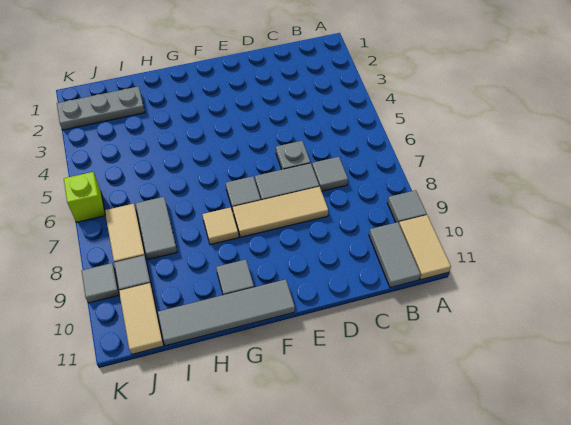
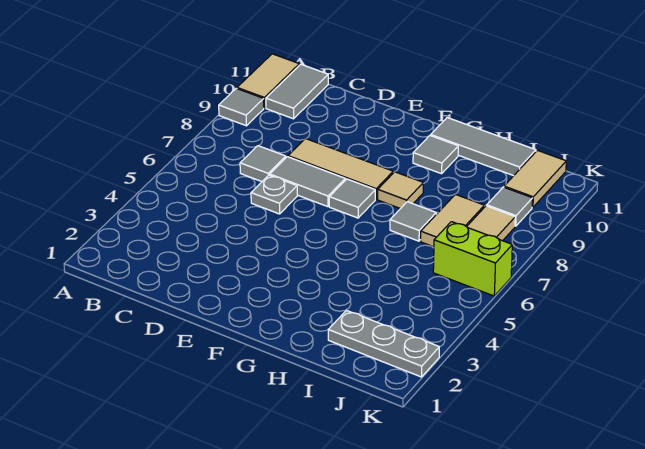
grey 1x4 tile [158,279,295,346] -> grey 1x3 tile [431,118,536,176]
grey 1x2 tile [136,197,177,259] -> tan 1x2 tile [421,194,484,247]
lime 1x1 brick [64,172,105,222] -> lime 1x2 brick [433,222,512,296]
grey 1x1 tile [82,263,119,303] -> grey 1x1 tile moved to [390,202,436,241]

